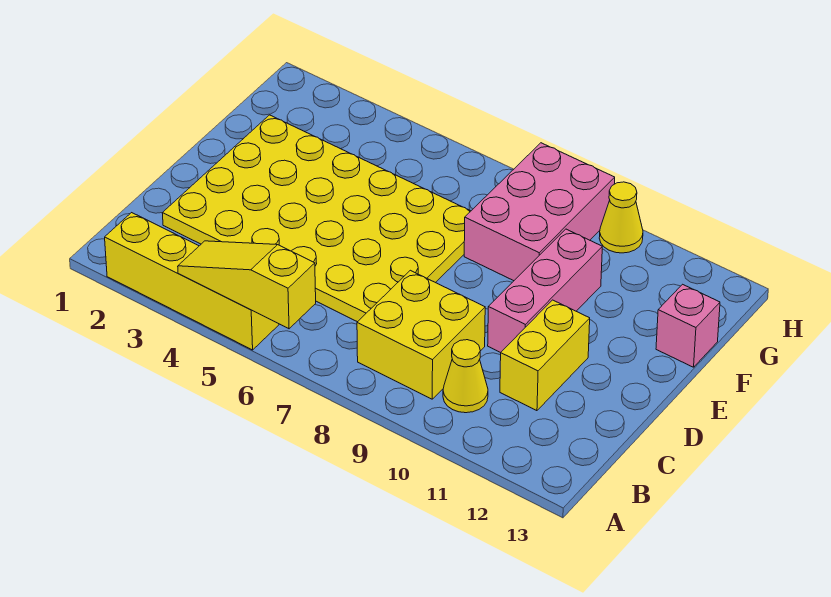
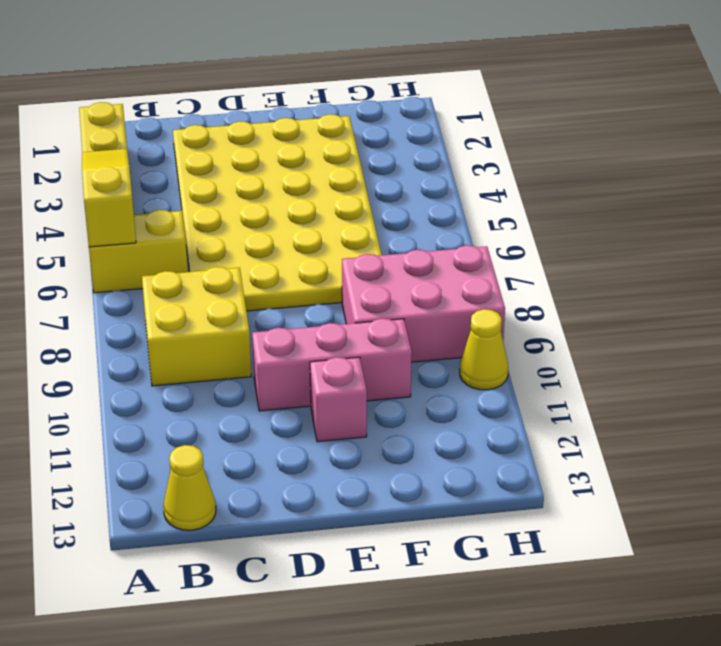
yellow 1x1 cone [443,340,488,413] -> yellow 1x1 cone moved to [163,445,216,530]
yellow 1x2 brick [500,300,590,411] -> yellow 1x2 brick moved to [89,210,188,293]
pink 1x1 brick [656,284,720,367] -> pink 1x1 brick moved to [310,357,367,442]

